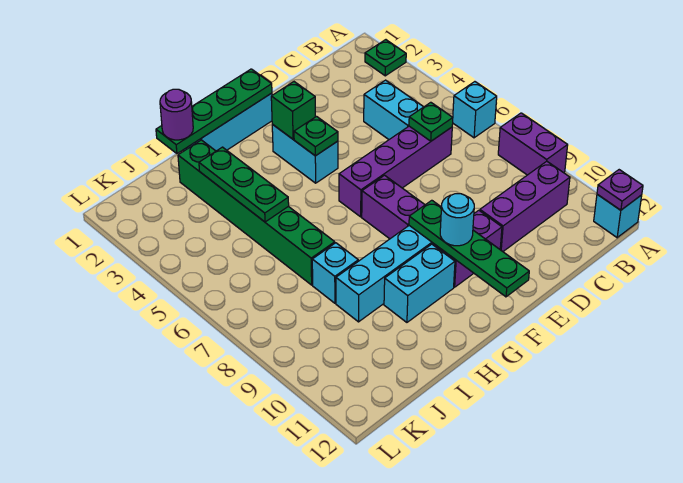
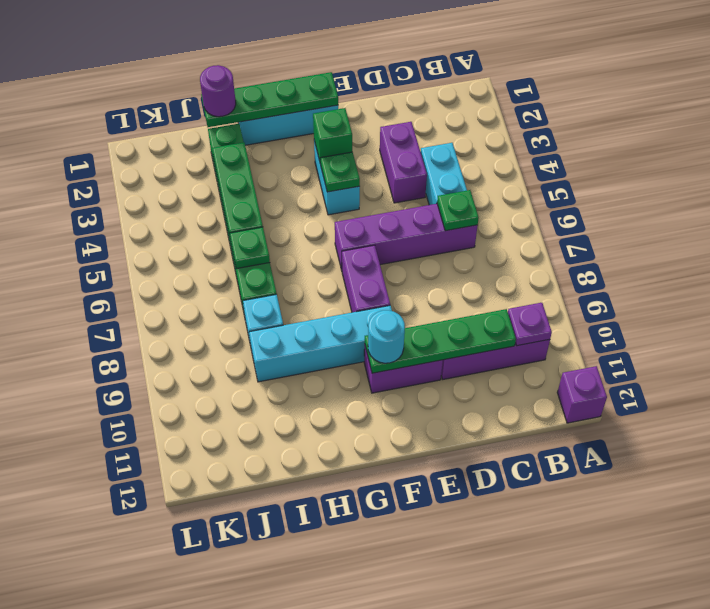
green 1x1 plate [365,40,406,76] -> green 1x1 plate moved to [230,227,270,269]
cyan 1x1 brick [453,82,497,138] -> none
purple 1x2 brick [498,113,568,175] -> purple 1x2 brick moved to [380,122,427,203]
cyan 1x1 brick [594,194,642,238] -> purple 1x1 brick [557,366,607,423]
purple 1x1 plate [597,170,643,210] -> purple 1x1 plate moved to [508,303,552,346]
green 1x4 plate [409,200,529,297] -> green 1x4 plate turned to [365,309,516,373]
cyan 1x2 brick [384,244,455,322] -> none

